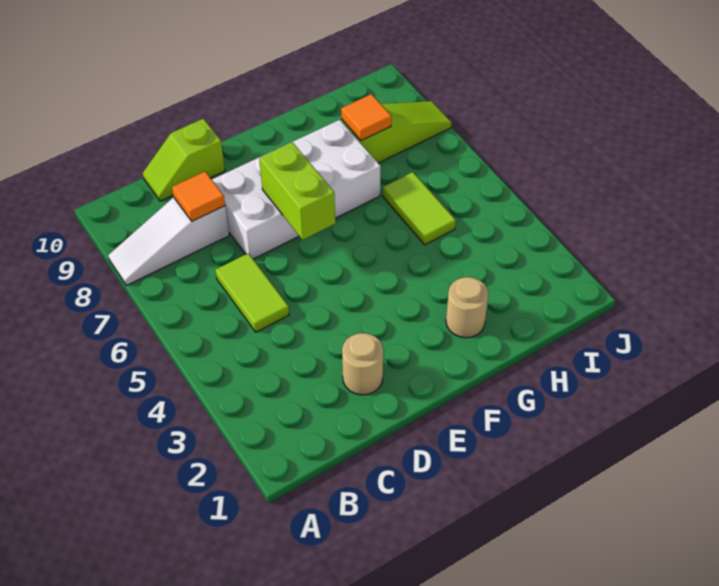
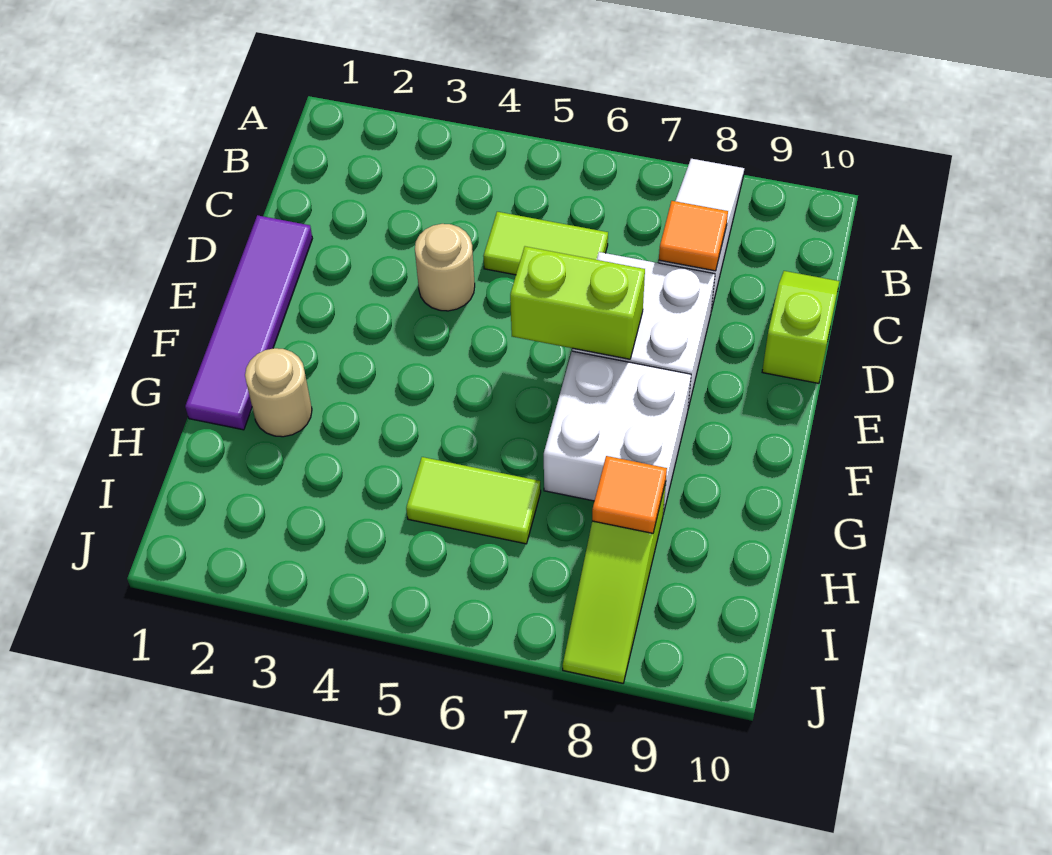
none -> purple 1x4 tile [185,215,312,430]
tan 1x1 round brick [342,333,383,395] -> tan 1x1 round brick moved to [415,224,475,311]

